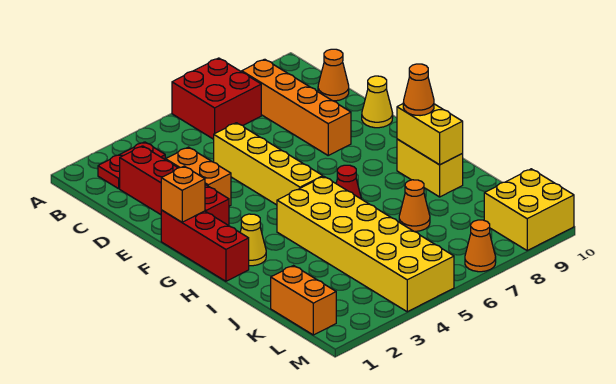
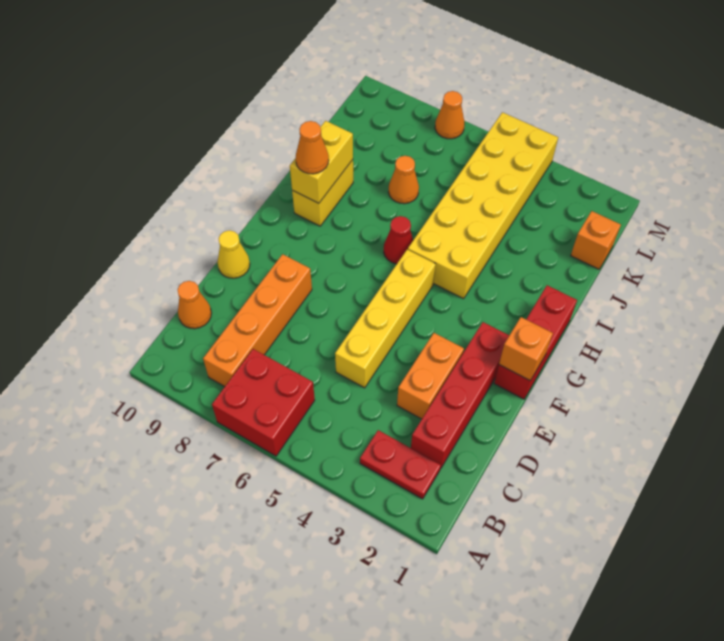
yellow 1x1 cone [240,214,266,266] -> none
orange 1x2 brick [271,266,336,335] -> orange 1x1 brick [571,211,621,269]
yellow 2x2 brick [484,169,574,250] -> none

